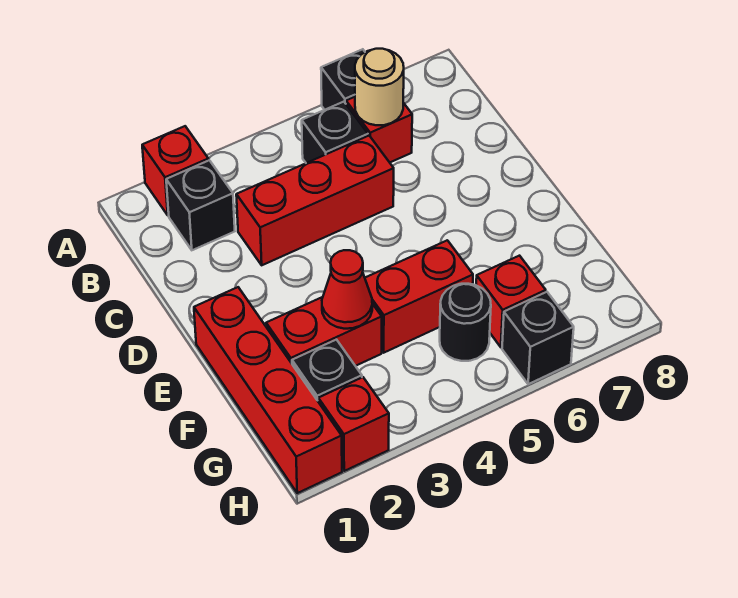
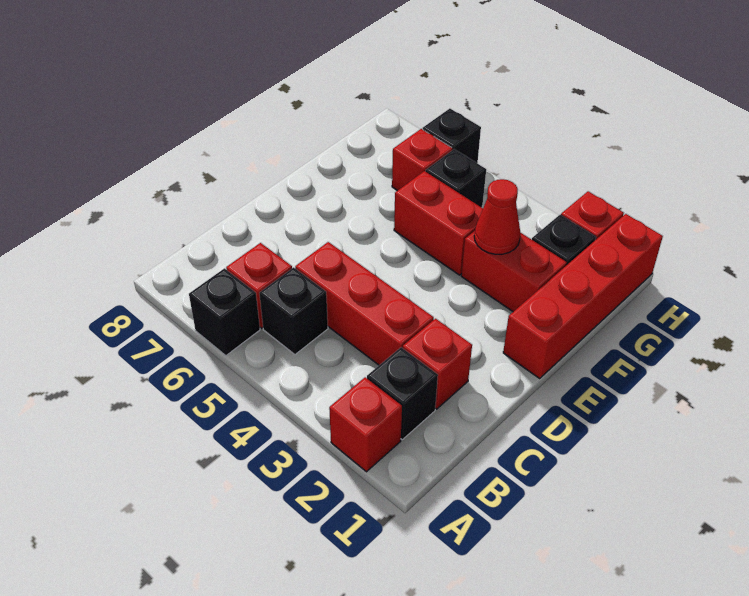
tan 1x1 round brick [355,49,404,125] -> none
none -> red 1x1 brick [403,319,472,409]
black 1x1 round brick [440,284,491,361] -> black 1x1 brick [426,149,486,208]

